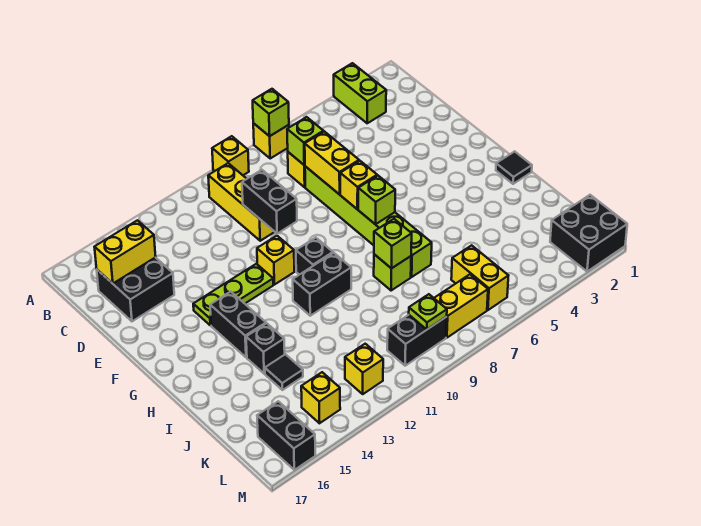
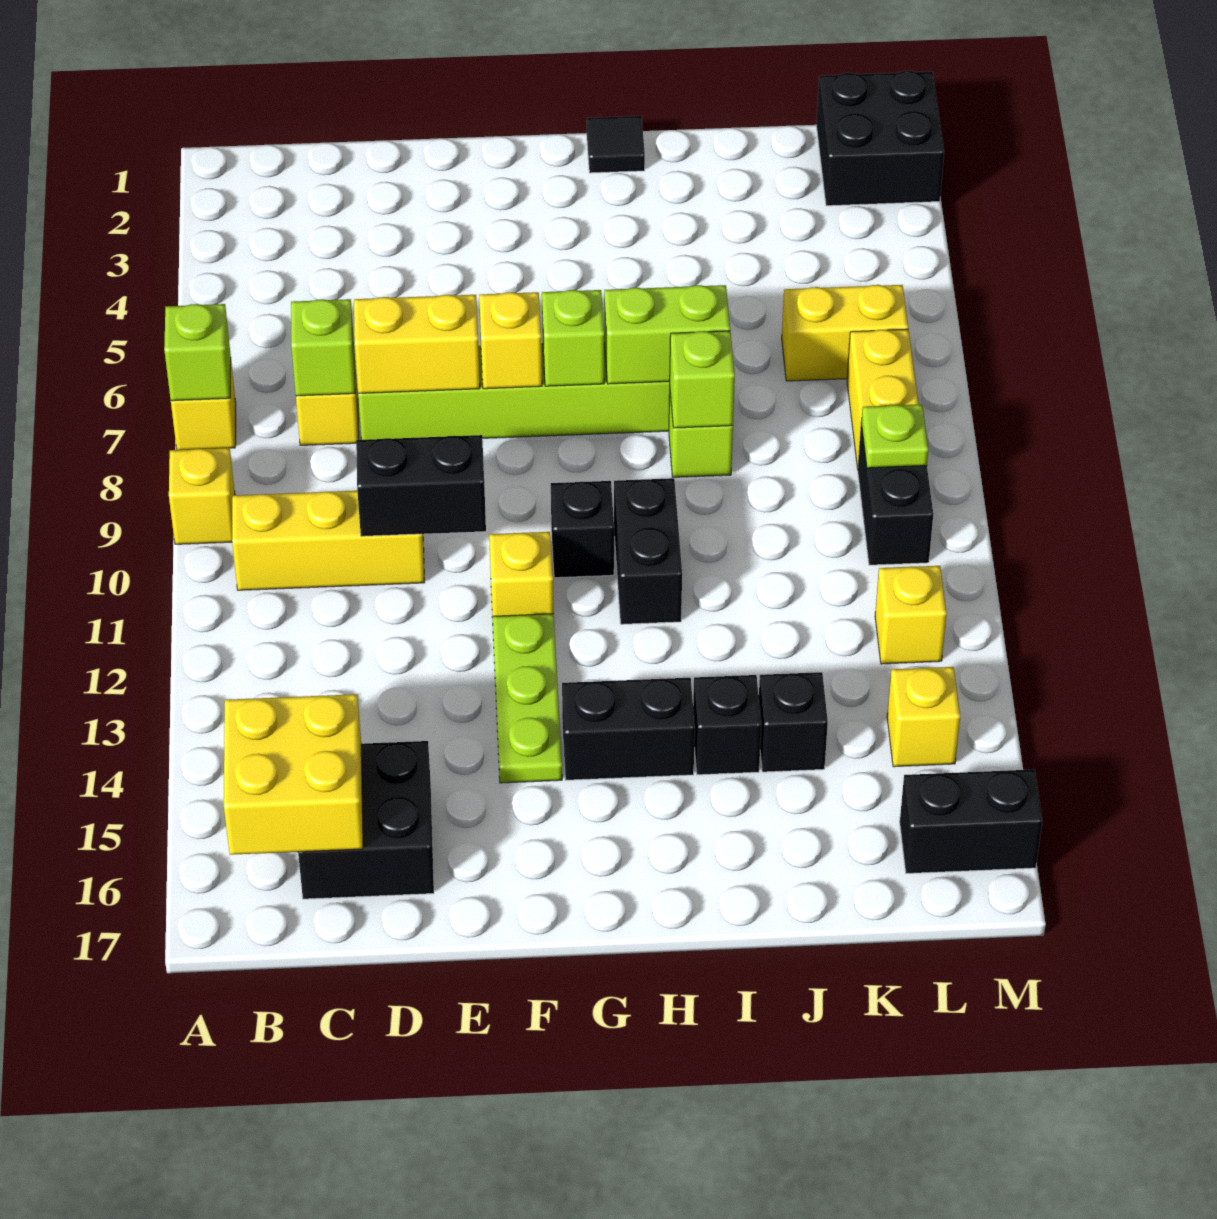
lime 1x2 brick [334,63,386,123] -> lime 1x2 brick moved to [604,285,730,384]
yellow 1x2 brick [95,220,156,283] -> yellow 2x2 brick [224,694,363,855]
black 1x1 tile [265,354,303,390] -> black 1x1 brick [759,672,828,772]

